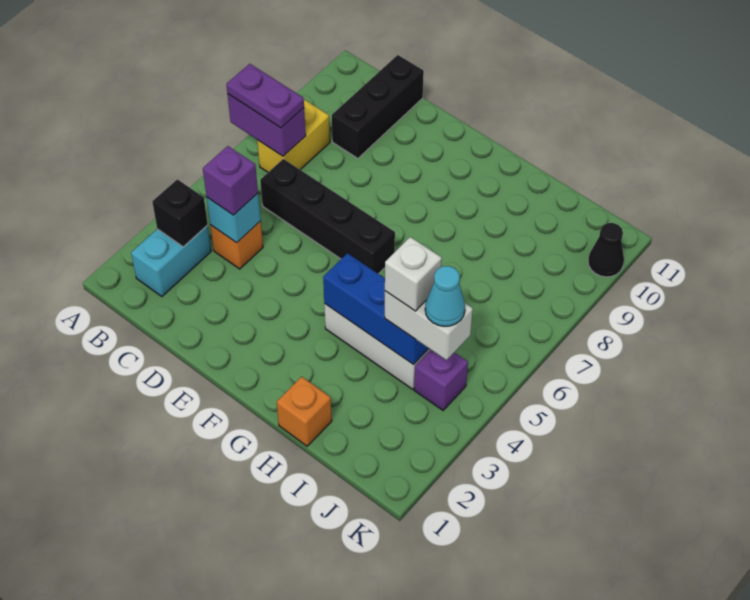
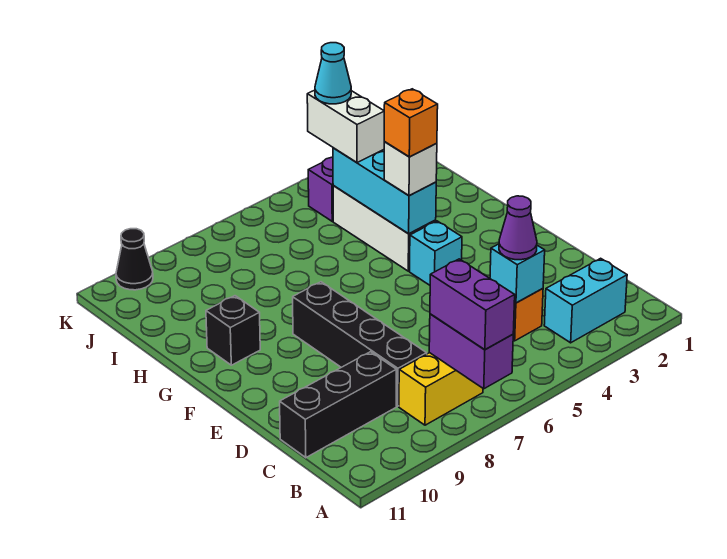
purple 1x2 plate [226,64,304,128] -> purple 1x2 brick [430,259,515,350]
black 1x1 brick [152,179,208,247] -> black 1x1 brick moved to [206,296,260,365]
purple 1x1 brick [203,146,258,215] -> purple 1x1 cone [499,196,537,260]
black 1x4 brick [260,159,395,274] -> black 1x4 brick moved to [293,282,427,406]
none -> cyan 1x1 brick [410,221,462,285]
blue 1x3 brick [323,253,429,365] -> cyan 1x3 brick [333,148,436,234]
orange 1x1 brick [277,377,332,446] -> orange 1x1 brick moved to [384,89,438,157]
white 1x1 brick [385,237,442,311] -> white 1x1 brick moved to [384,142,437,196]

